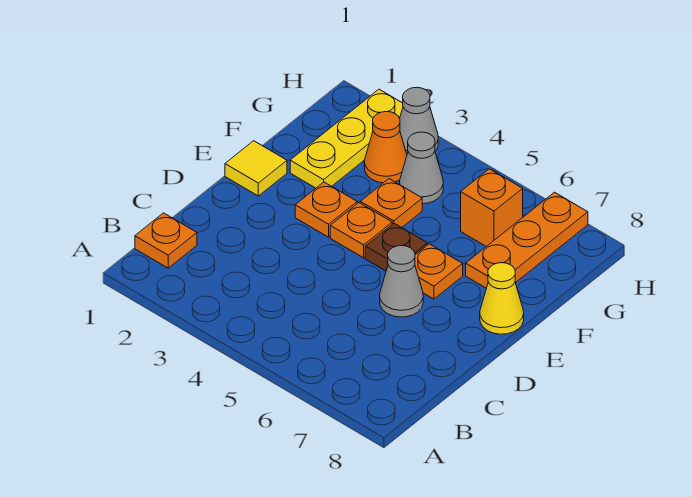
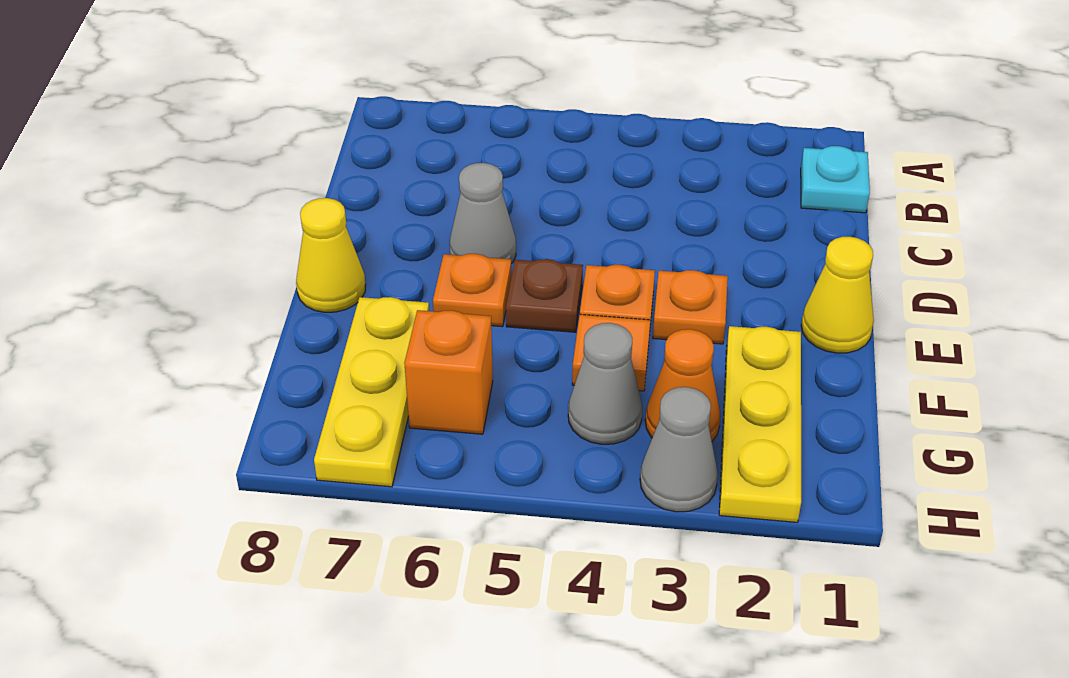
orange 1x1 plate [135,213,197,268] -> cyan 1x1 plate [801,146,870,213]
yellow 1x1 tile [225,141,287,196] -> yellow 1x1 cone [801,237,874,353]
orange 1x1 plate [360,179,422,228] -> orange 1x1 tile [572,314,650,391]
orange 1x3 plate [466,192,588,288] -> yellow 1x3 plate [314,297,429,487]

